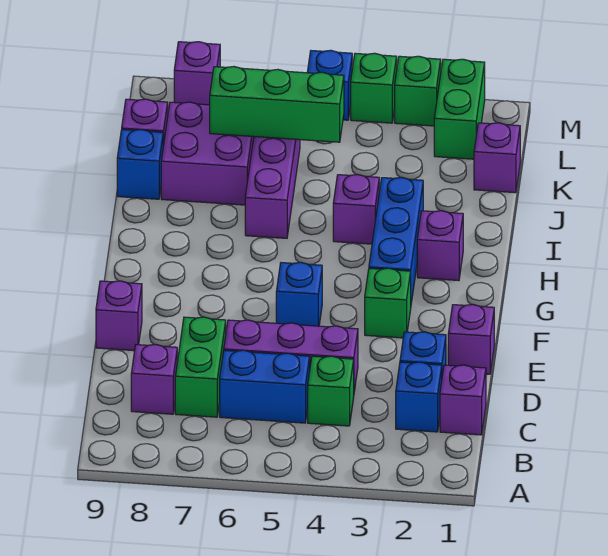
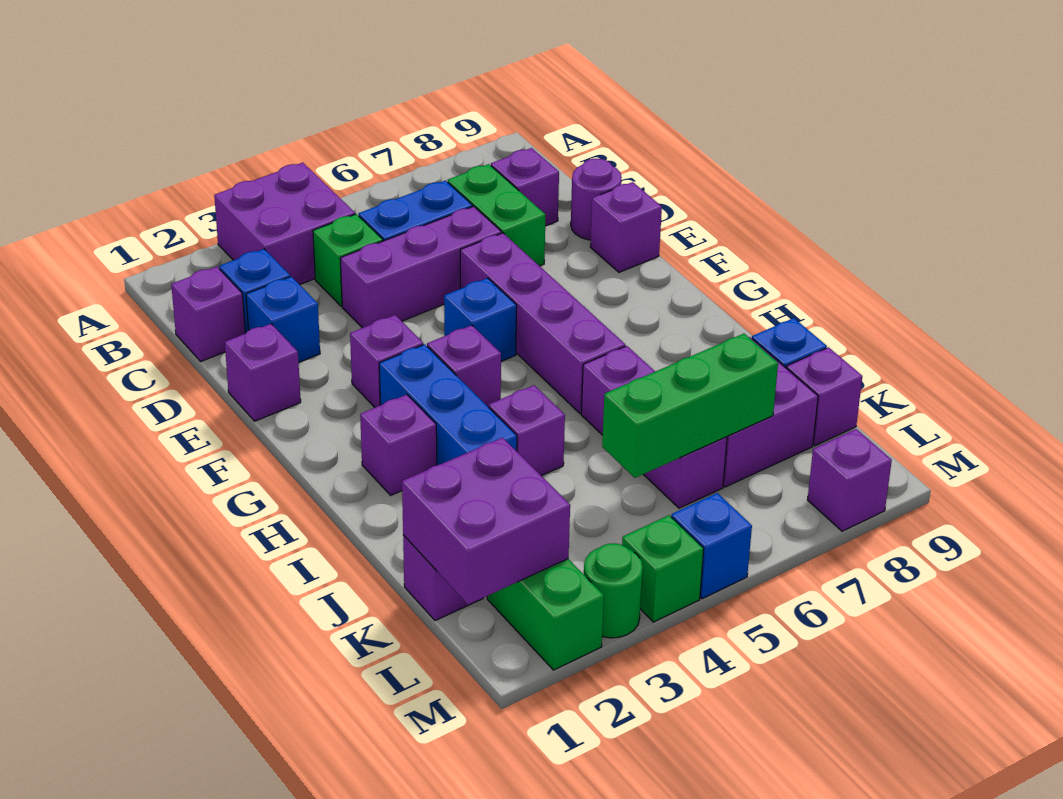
none -> purple 2x2 brick [214,163,355,285]
none -> purple 1x1 round brick [571,159,622,240]
none -> purple 1x4 brick [460,233,625,413]
green 1x1 brick [365,268,411,338] -> purple 1x1 brick [350,315,423,407]
none -> purple 1x1 brick [427,325,501,407]
none -> purple 2x2 brick [402,438,570,605]
green 1x1 brick [395,56,441,126] -> green 1x1 round brick [584,543,643,638]

